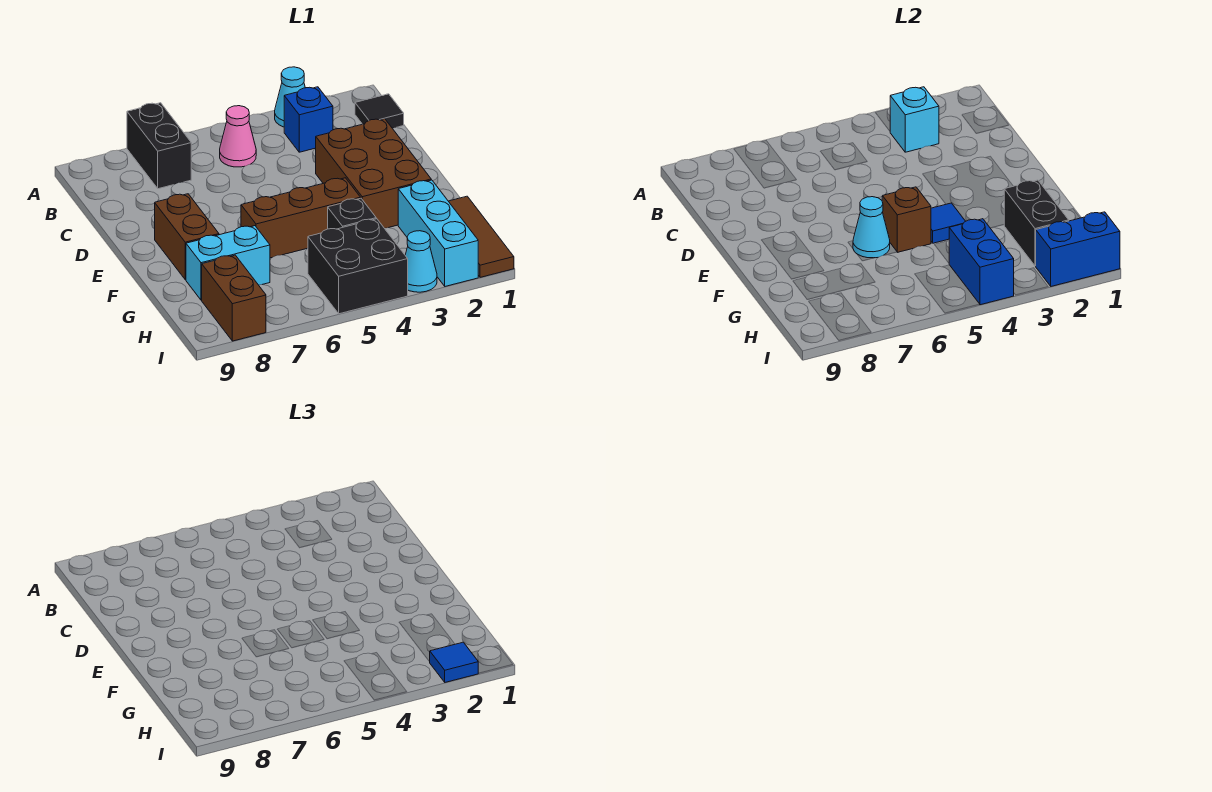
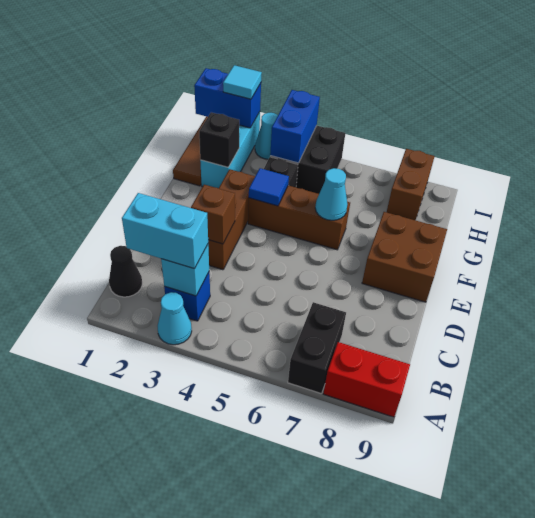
none -> red 1x2 brick [323,342,410,417]
black 1x1 tile [355,94,404,128] -> black 1x1 cone [109,246,142,297]
pink 1x1 cone [220,106,256,167] -> none
brown 2x3 brick [316,119,431,228] -> brown 1x3 brick [208,169,255,270]
brown 1x2 brick [155,194,219,280] -> brown 2x2 brick [362,212,447,302]
brown 1x1 brick [882,187,931,252] -> brown 1x1 brick moved to [191,185,235,244]
black 1x2 brick [1004,180,1069,266] -> black 1x1 brick [199,112,239,167]
cyan 1x2 brick [186,226,270,300] -> cyan 1x2 brick moved to [122,193,208,269]
blue 1x1 tile [429,642,478,682] -> cyan 1x1 tile [223,65,262,99]

